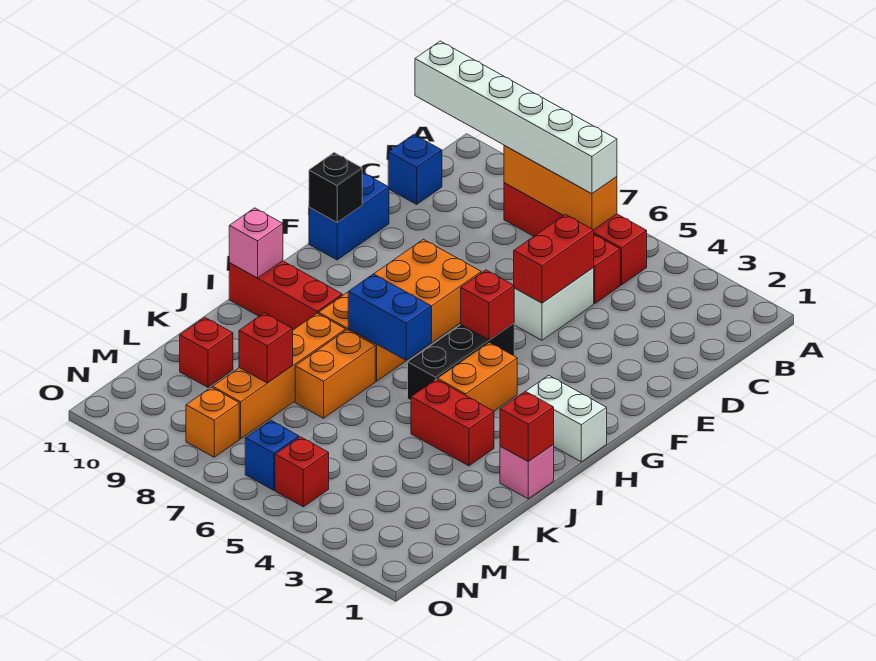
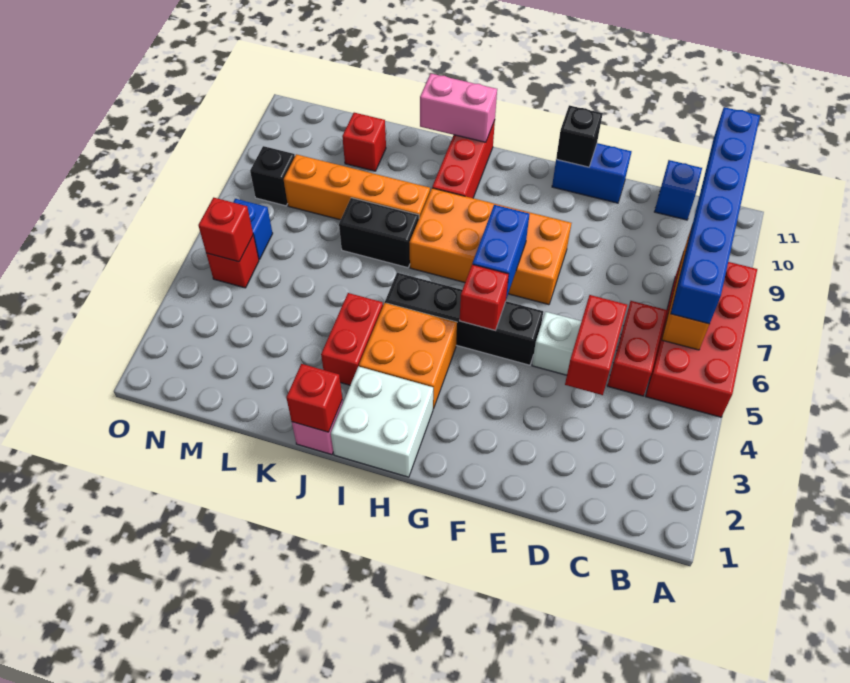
red 1x4 brick [504,183,647,285] -> red 2x4 brick [646,255,757,417]
white 1x6 brick [415,41,617,194] -> blue 1x6 brick [671,107,760,324]
red 1x2 brick [514,215,594,303] -> red 1x2 brick turned to [565,295,627,395]
black 1x3 brick [408,323,514,400] -> black 1x4 brick [385,273,543,365]
white 1x2 brick [526,375,607,462] -> white 2x2 brick [331,366,433,477]
orange 1x2 brick [437,342,517,411] -> orange 2x2 brick [359,303,457,409]
blue 1x2 brick [348,274,432,360] -> blue 1x2 brick moved to [472,205,529,298]
pink 1x1 brick [229,208,283,278] -> pink 1x2 brick [420,74,497,142]
orange 1x2 brick [295,330,375,418] -> black 1x2 brick [339,198,419,268]
red 1x1 brick [239,313,293,383] -> red 1x1 brick moved to [198,198,253,262]
orange 1x1 brick [186,387,239,457] -> black 1x1 brick [250,146,295,206]

